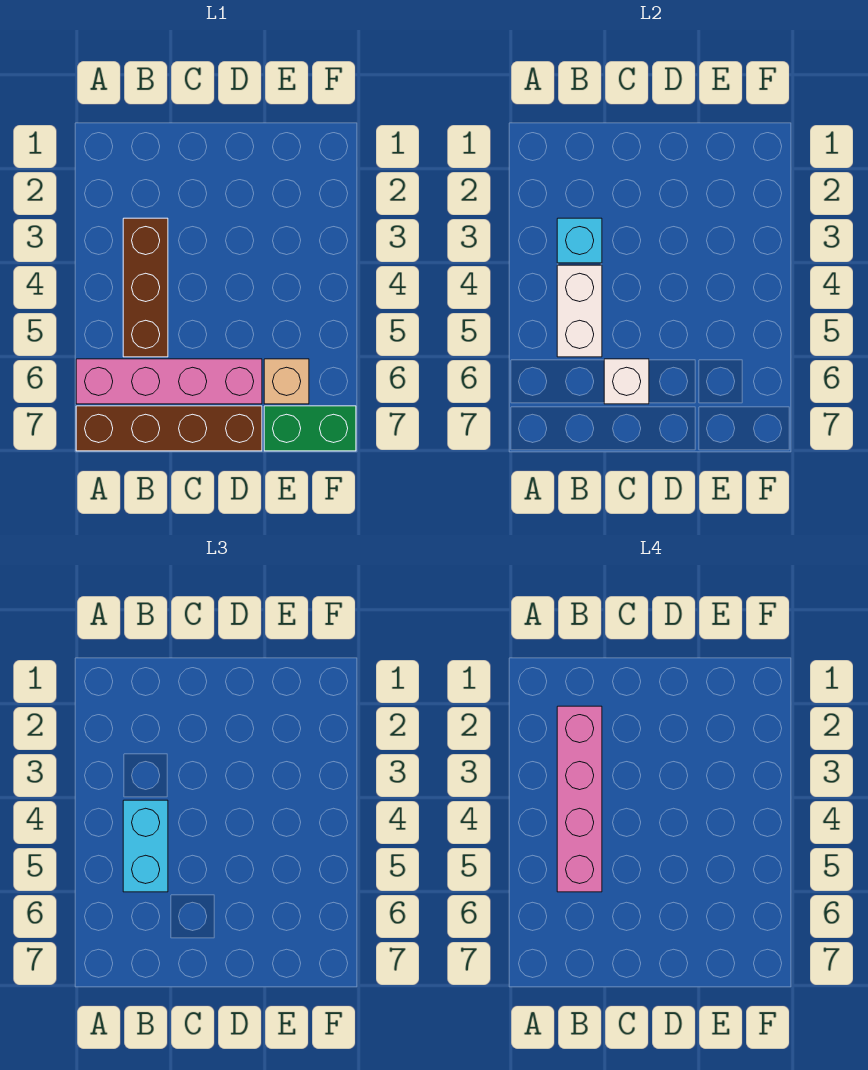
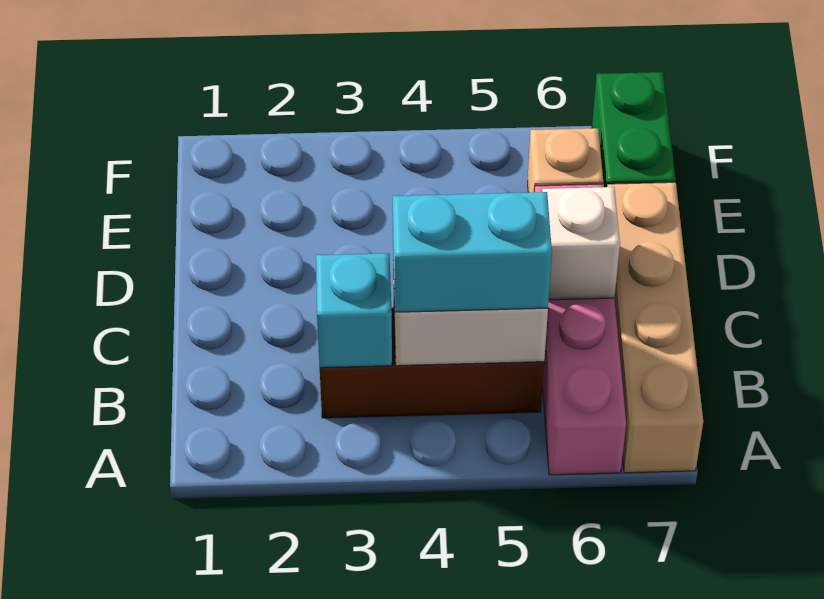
brown 1x4 brick [76,406,262,451] -> tan 1x4 brick [607,182,703,473]
pink 1x4 brick [557,706,602,892] -> none

